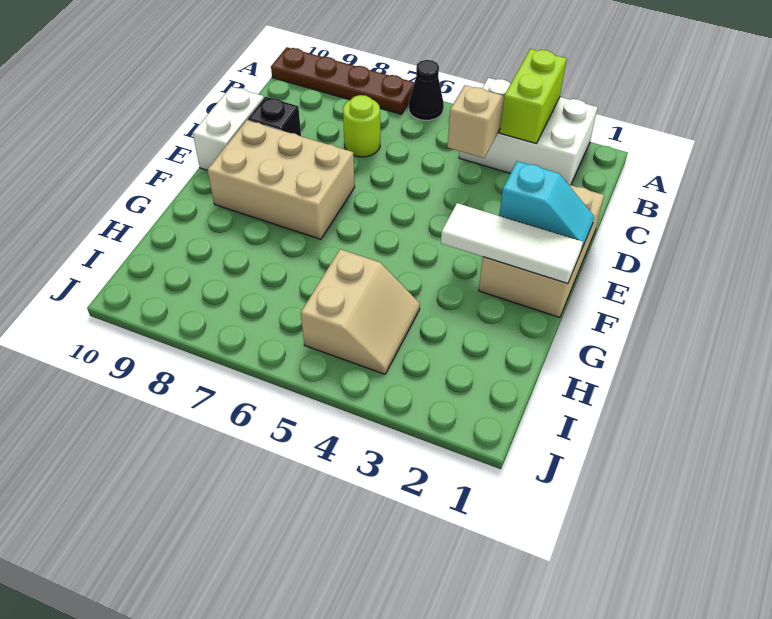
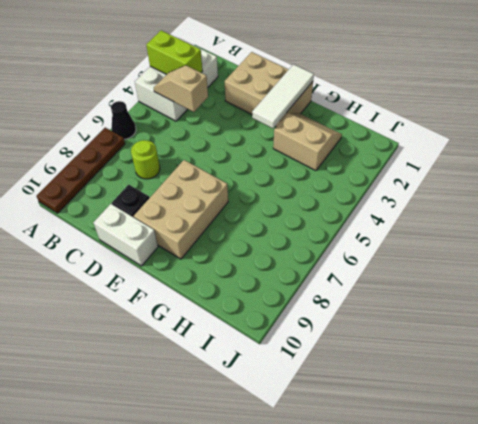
cyan 1x2 slope [499,161,594,250] -> none
tan 2x2 slope [301,249,420,374] -> tan 2x2 slope moved to [273,113,342,171]

